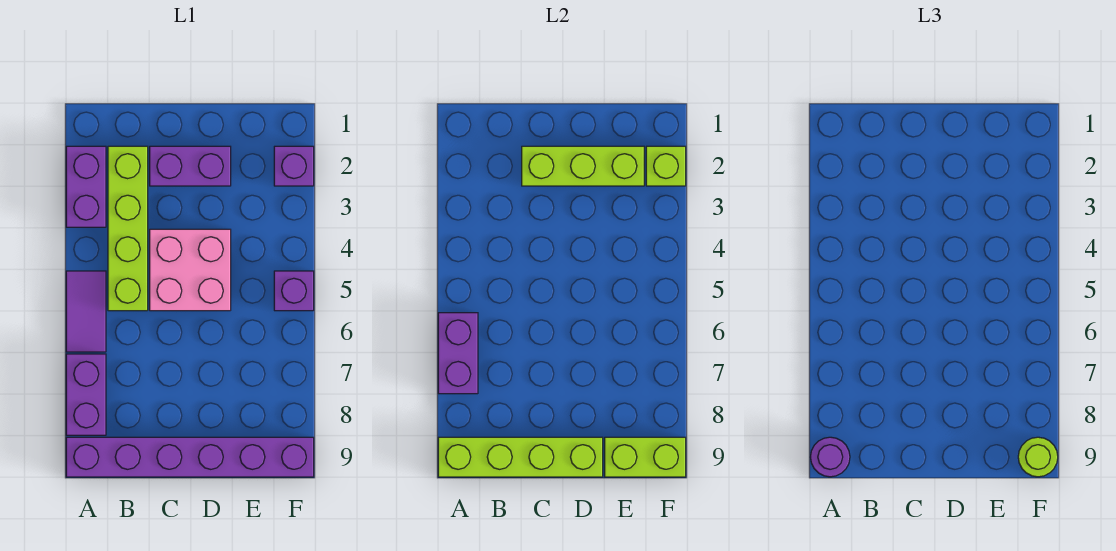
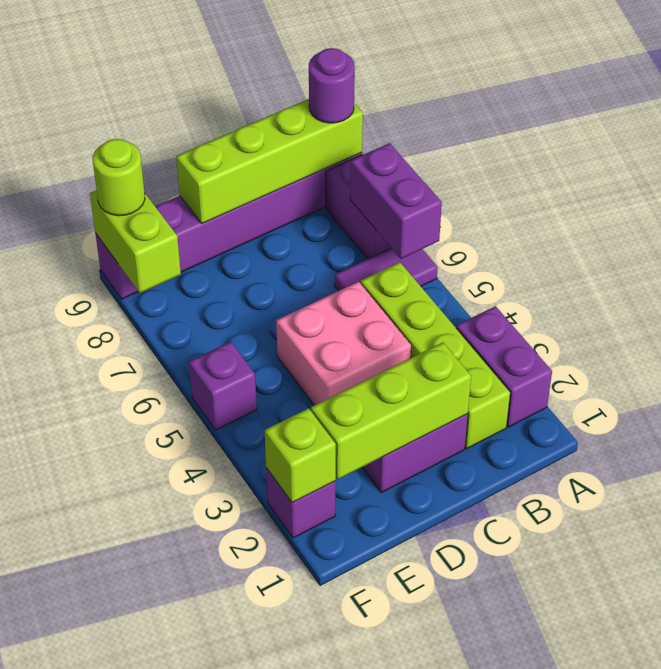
purple 1x2 tile [66,271,106,352] -> purple 1x2 tile turned to [335,248,438,291]
lime 1x2 brick [605,437,686,477] -> lime 1x2 brick turned to [90,190,181,293]

